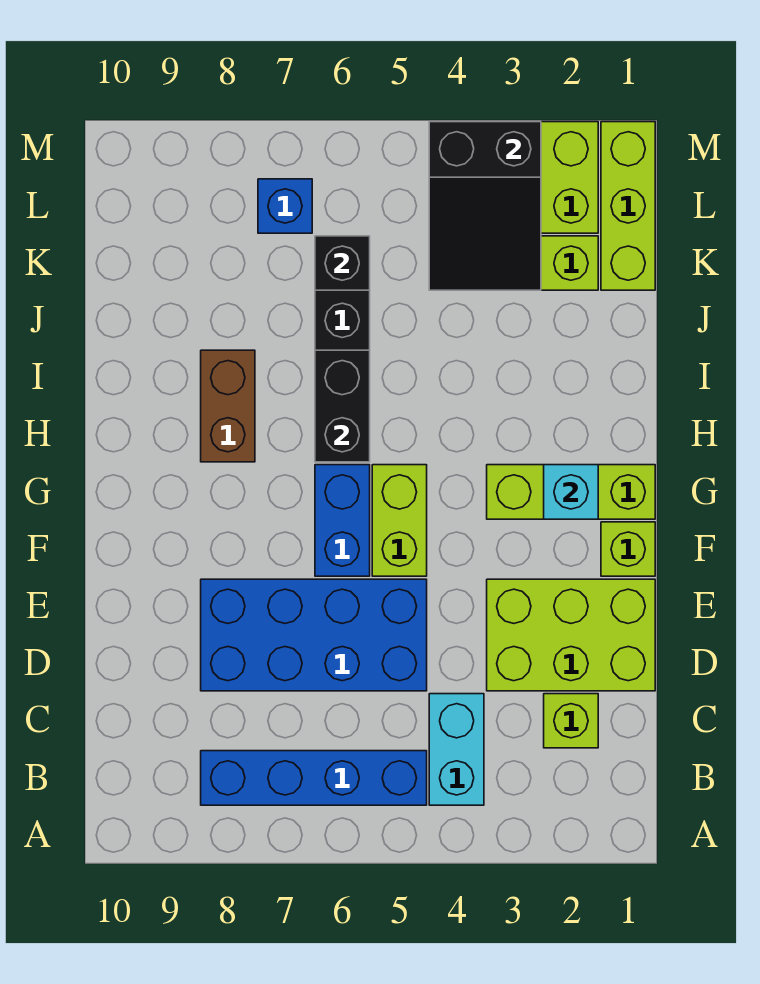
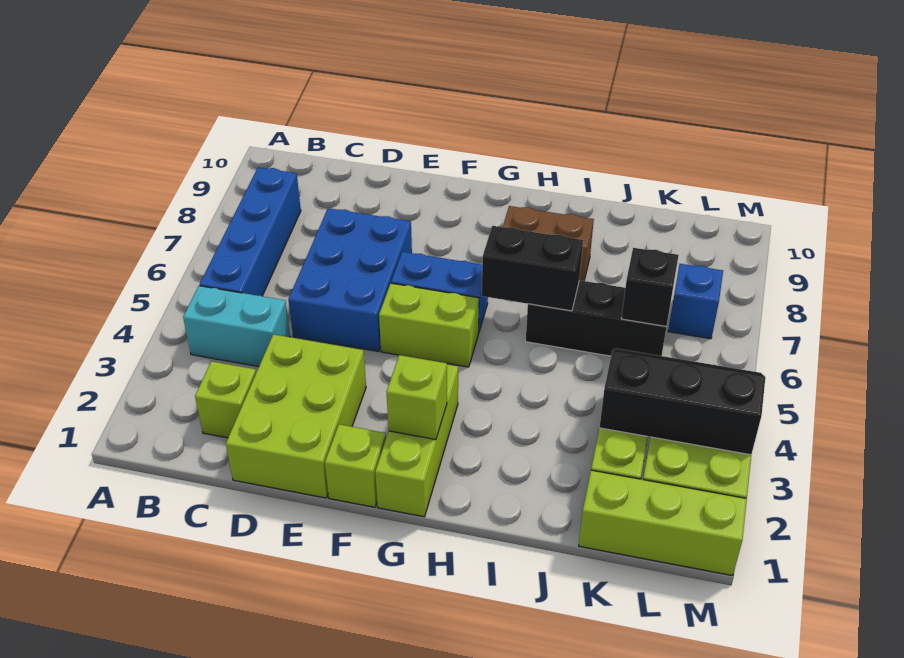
blue 2x4 brick [201,579,427,691] -> blue 2x3 brick [288,208,412,352]
cyan 1x1 brick [544,465,598,519] -> lime 1x1 brick [387,355,447,440]
black 2x3 slope [429,122,541,290] -> black 2x3 slope turned to [599,348,765,455]

